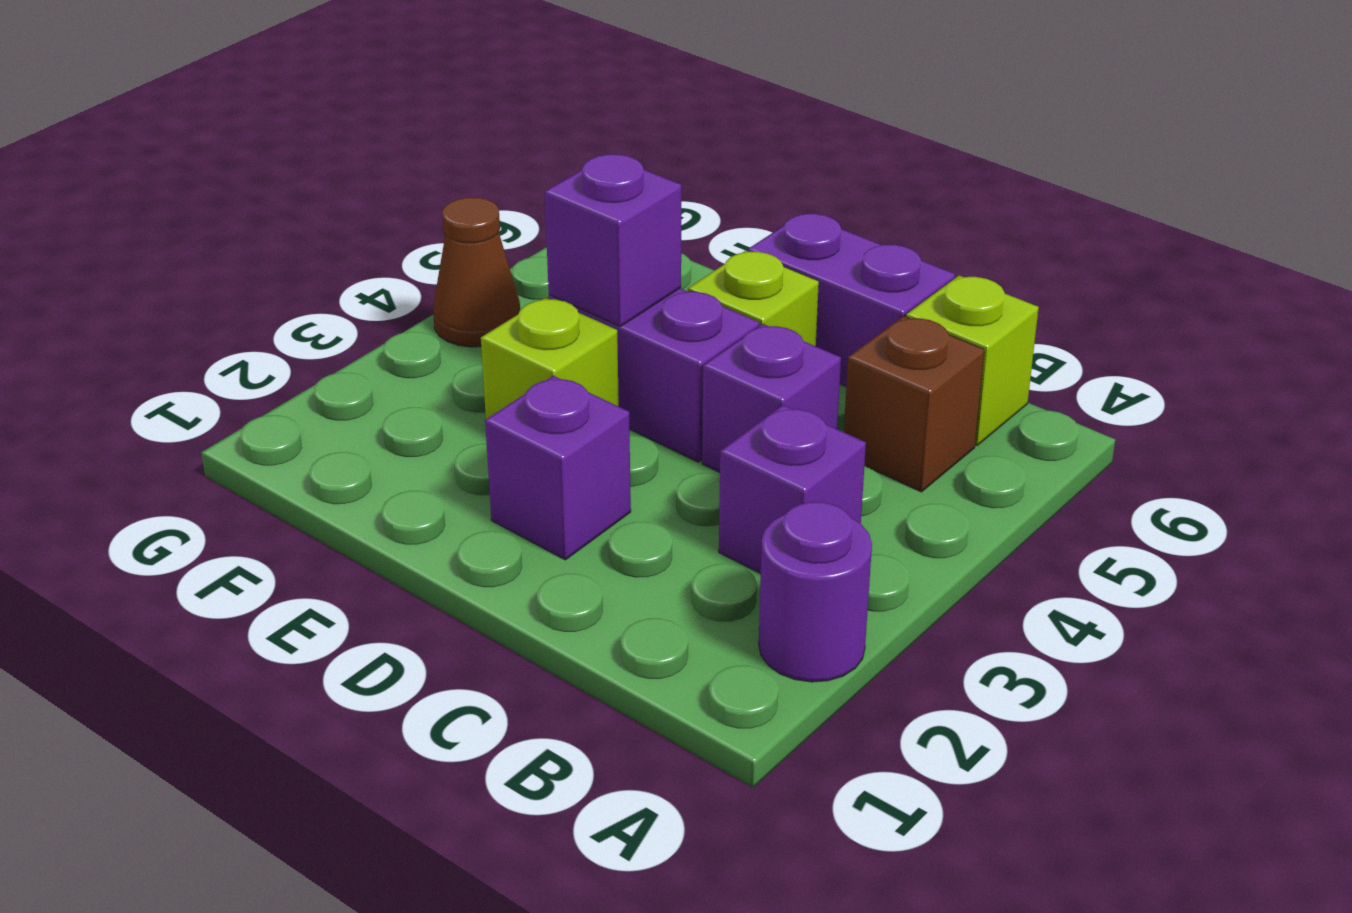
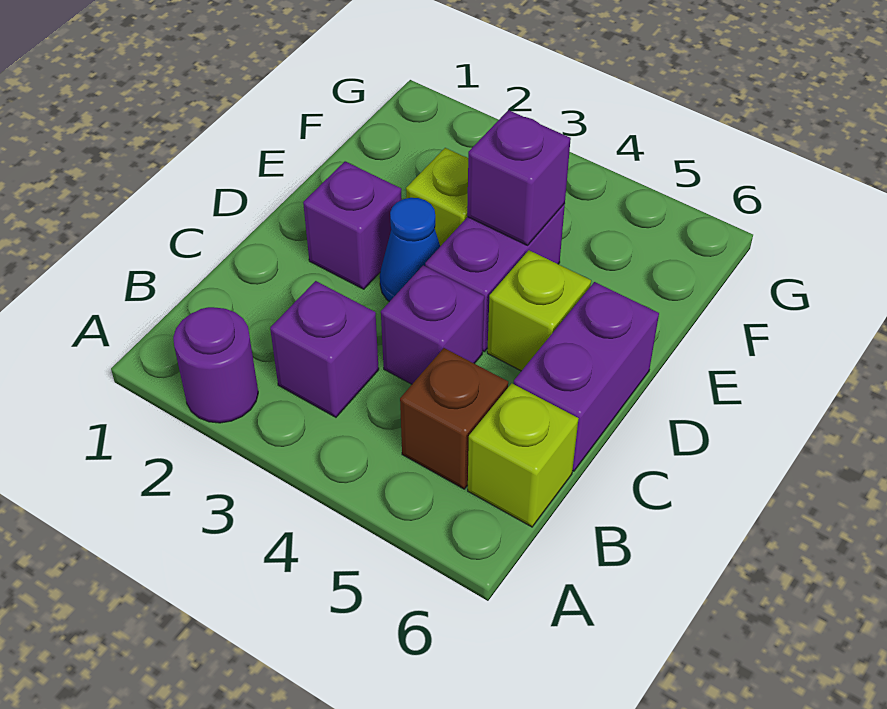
none -> blue 1x1 cone [380,198,440,302]
brown 1x1 cone [433,197,520,347] -> none

